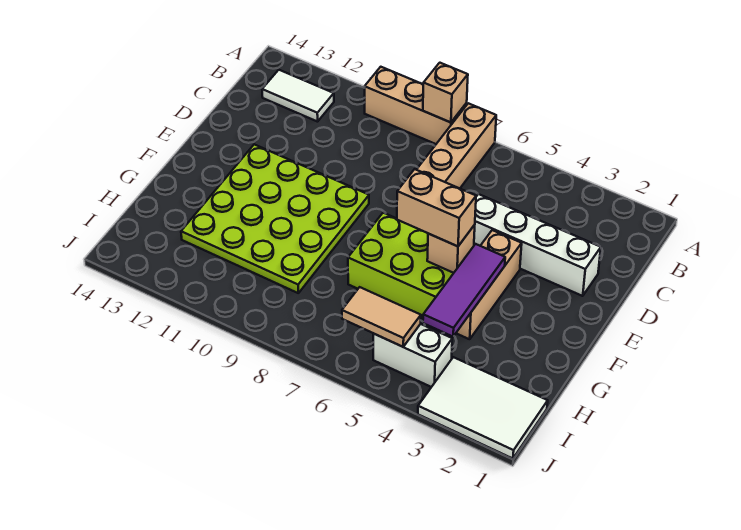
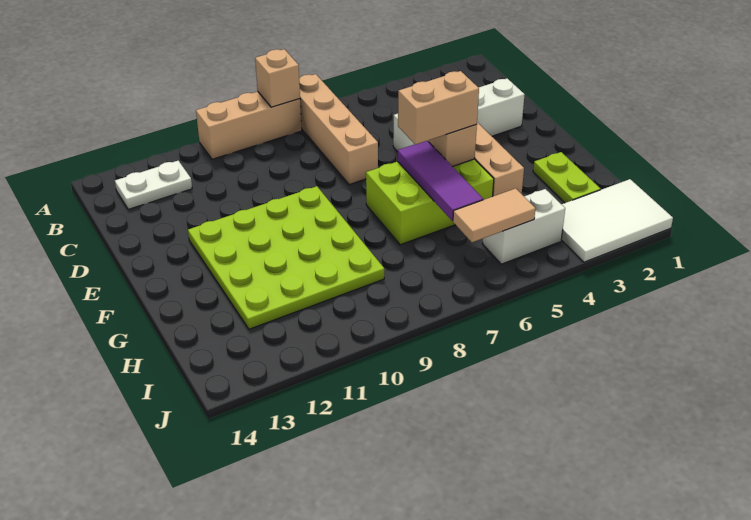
white 1x2 tile [262,70,334,122] -> white 1x2 plate [115,161,192,209]
purple 1x3 tile [423,244,505,337] -> purple 1x3 tile moved to [397,141,483,221]
none -> lime 1x2 plate [533,152,600,203]

